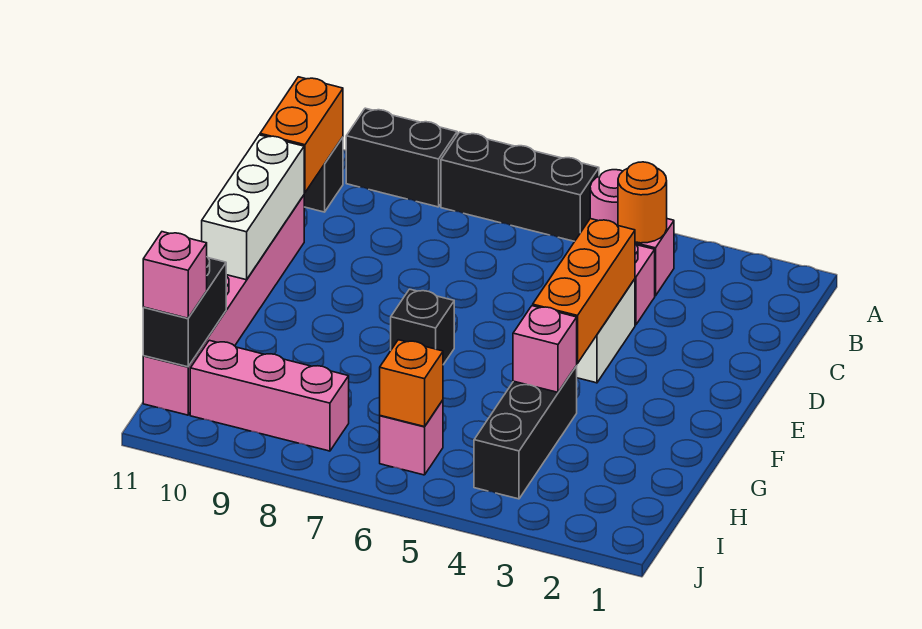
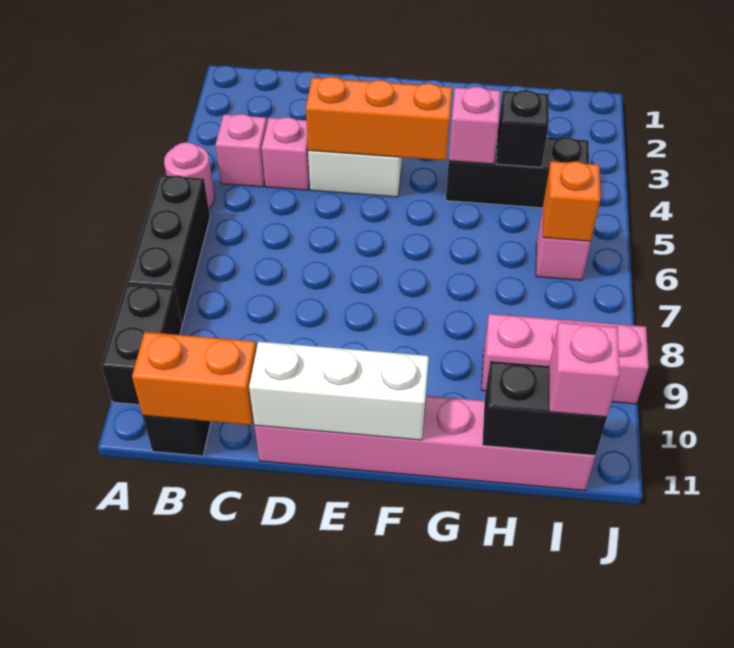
orange 1x1 round brick [618,162,667,243] -> none
black 1x1 brick [391,289,454,365] -> black 1x1 brick moved to [496,90,549,167]
pink 1x3 brick [190,340,349,451] -> pink 1x3 brick turned to [482,314,649,404]

